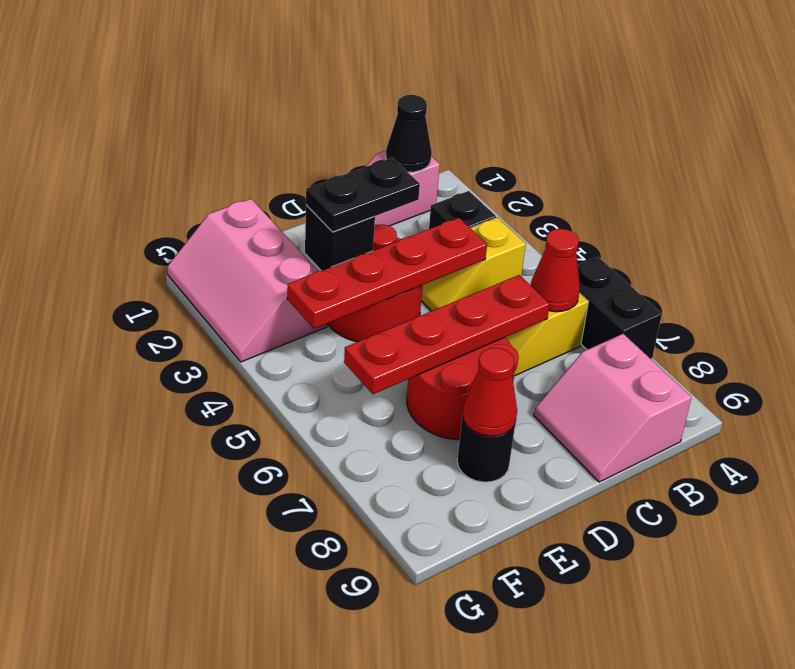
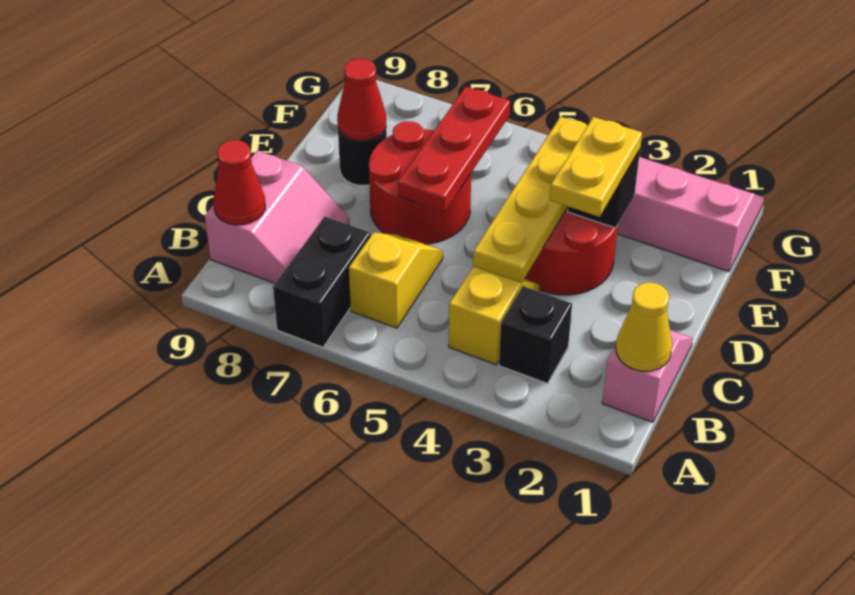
black 1x2 brick [578,257,662,359] -> black 1x2 brick turned to [273,217,371,347]
black 1x1 cone [386,95,432,172] -> yellow 1x1 cone [616,283,672,371]
red 1x1 cone [531,229,580,312] -> red 1x1 cone moved to [213,140,265,225]
pink 2x2 slope [534,334,692,482] -> pink 2x2 slope turned to [205,151,349,283]
red 1x4 plate [287,218,487,329] -> yellow 1x4 plate [473,117,588,283]
red 1x4 plate [344,275,550,394] -> red 1x3 plate [398,87,510,212]
black 1x2 plate [306,158,420,232] -> yellow 1x2 plate [550,117,642,217]

